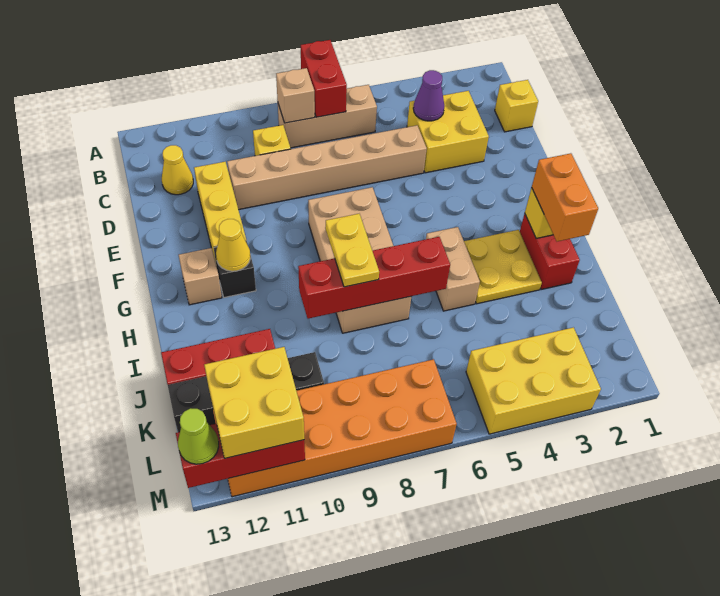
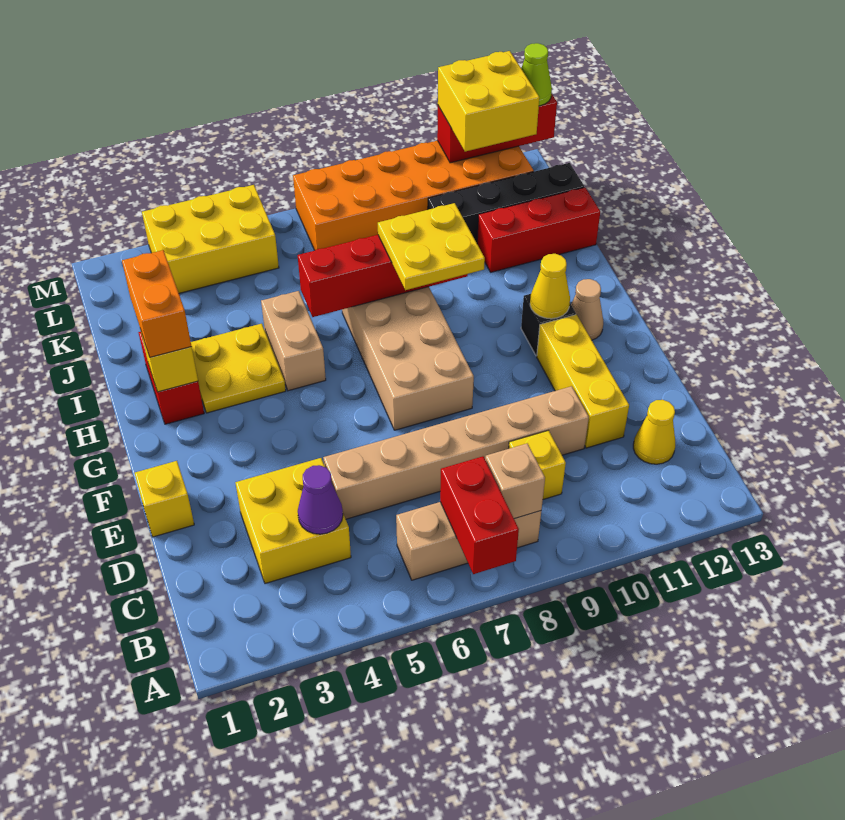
yellow 1x1 brick [495,80,538,132] -> yellow 1x1 brick moved to [135,461,194,537]
tan 1x1 brick [179,248,222,305] -> tan 1x1 cone [571,279,603,340]
yellow 1x2 plate [325,214,379,287] -> yellow 2x2 plate [378,203,485,290]

